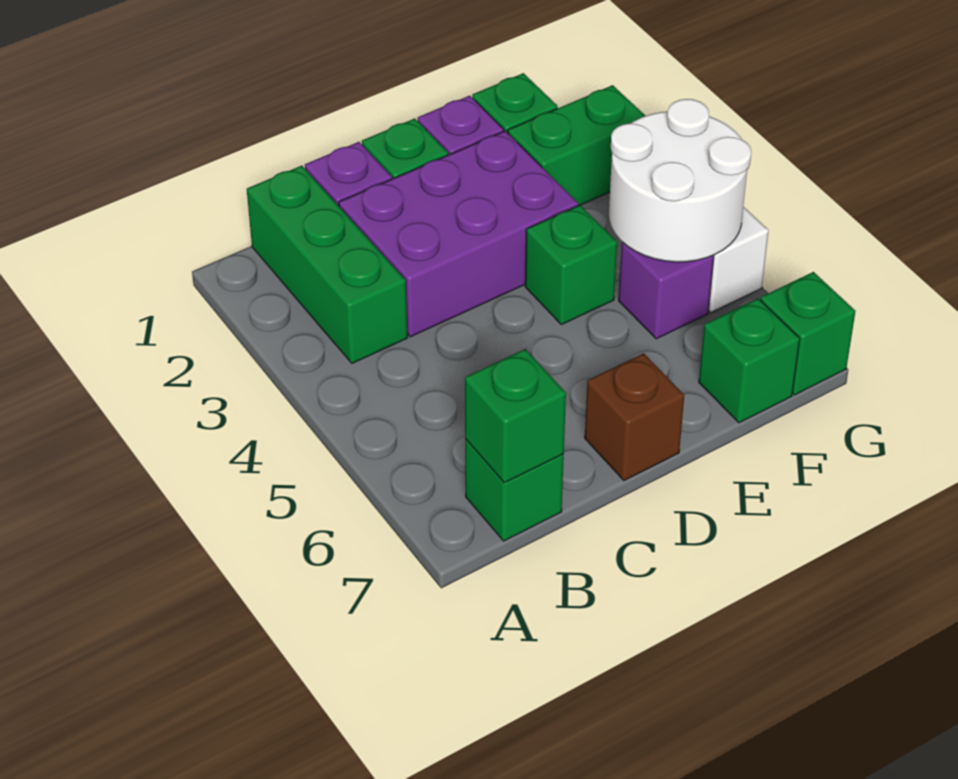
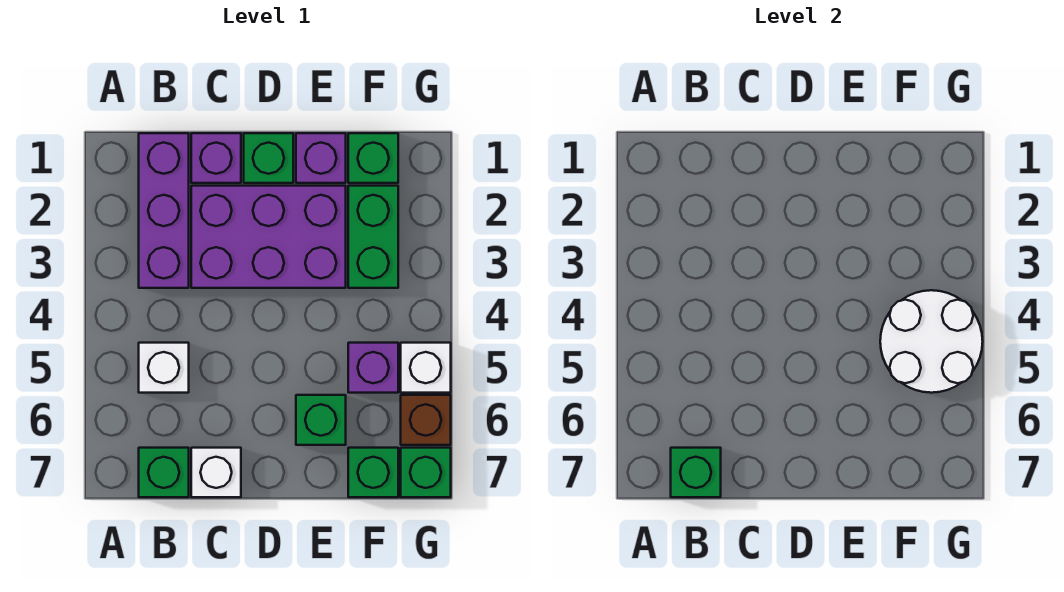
green 1x3 brick [247,166,407,363] -> purple 1x3 brick [139,133,189,288]
none -> white 1x1 brick [139,343,189,393]
none -> white 1x1 brick [191,448,241,497]
brown 1x1 brick [585,353,684,481] -> brown 1x1 brick moved to [401,395,451,445]
green 1x1 brick [525,205,617,325] -> green 1x1 brick moved to [296,395,346,445]
green 1x2 brick [508,85,645,206] -> green 1x2 brick turned to [348,186,398,288]

